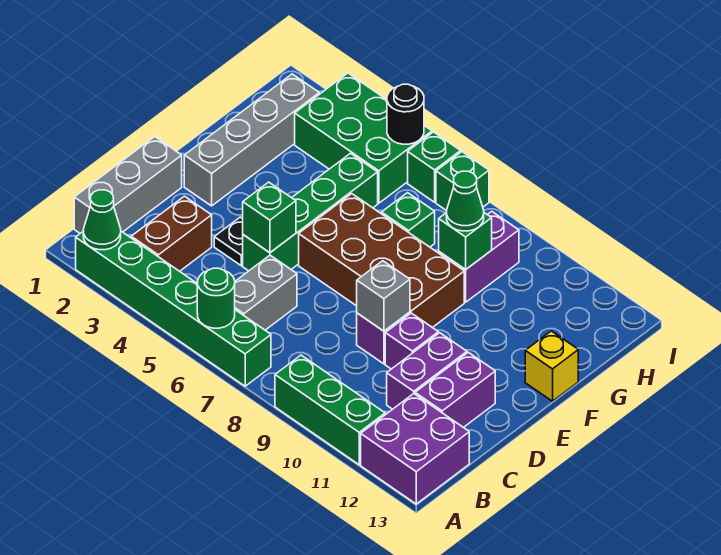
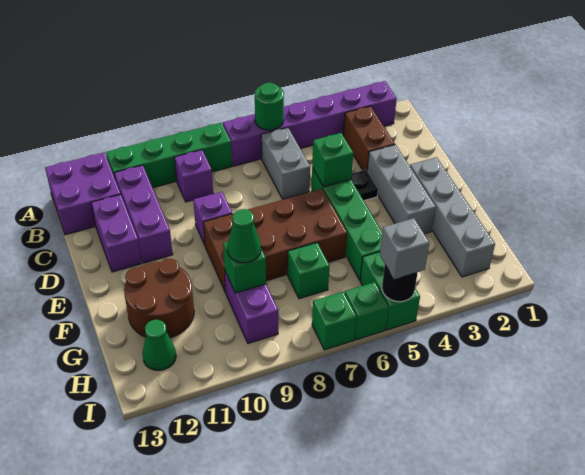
green 1x6 brick [76,231,271,386] -> purple 1x6 brick [223,81,397,166]
green 1x1 cone [83,190,121,250] -> green 1x1 cone moved to [142,320,176,371]
green 1x3 brick [275,355,385,465] -> green 1x4 brick [106,123,232,188]
grey 1x3 brick [74,136,182,233] -> grey 1x3 brick moved to [367,145,436,234]
purple 1x2 brick [387,333,467,409] -> purple 1x3 brick [114,165,173,263]
grey 1x1 brick [357,261,410,331] -> grey 1x1 brick moved to [380,218,429,279]
purple 1x1 brick [385,313,438,369] -> purple 1x1 brick moved to [174,150,213,202]
none -> brown 2x2 round brick [124,258,194,338]
yellow 1x1 brick [525,331,578,401] -> none
green 2x3 brick [295,73,432,203] -> green 1x2 brick [360,252,420,330]

